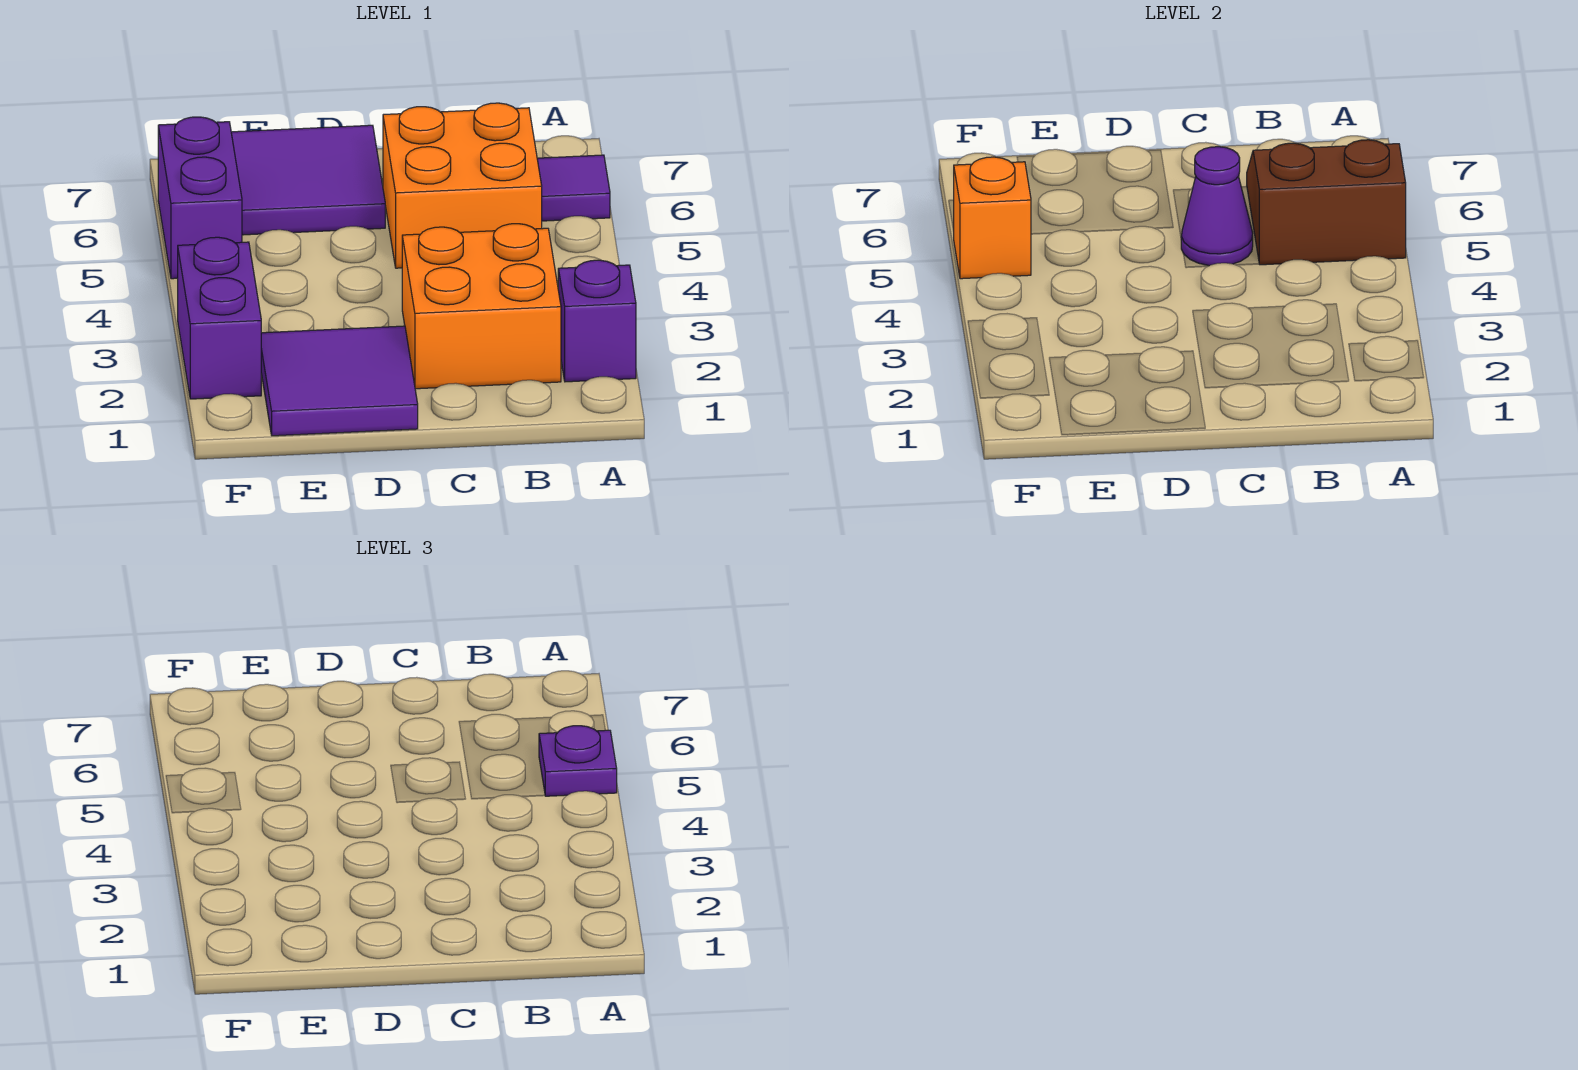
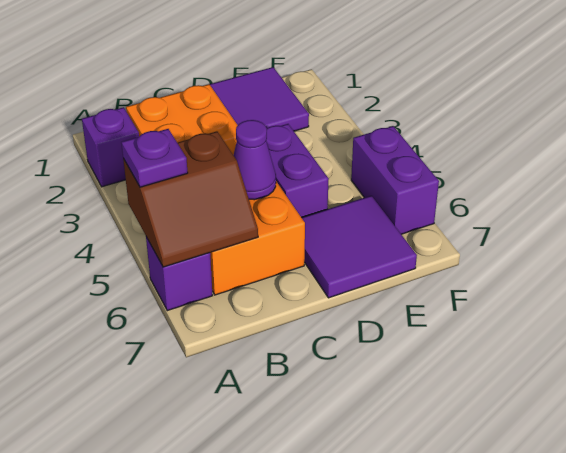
purple 1x1 tile [537,155,610,221] -> purple 1x1 brick [146,237,213,311]
purple 1x2 brick [178,237,261,399] -> purple 1x2 brick moved to [266,124,329,217]
orange 1x1 brick [953,157,1031,279] -> none

